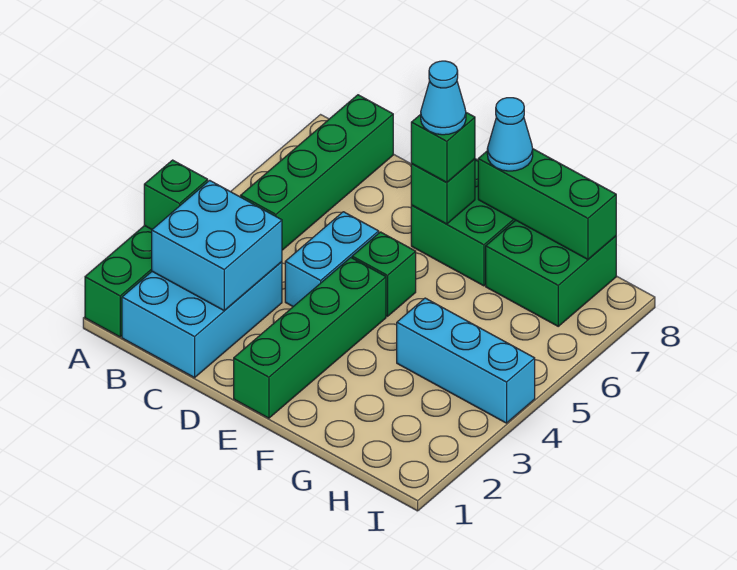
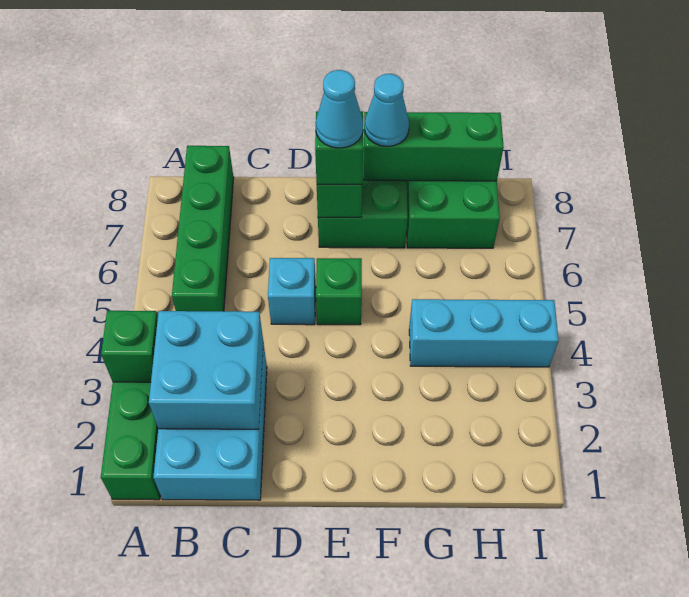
cyan 1x2 brick [285,212,379,306] -> cyan 1x1 brick [268,258,316,325]
green 1x4 brick [234,258,386,418] -> none

